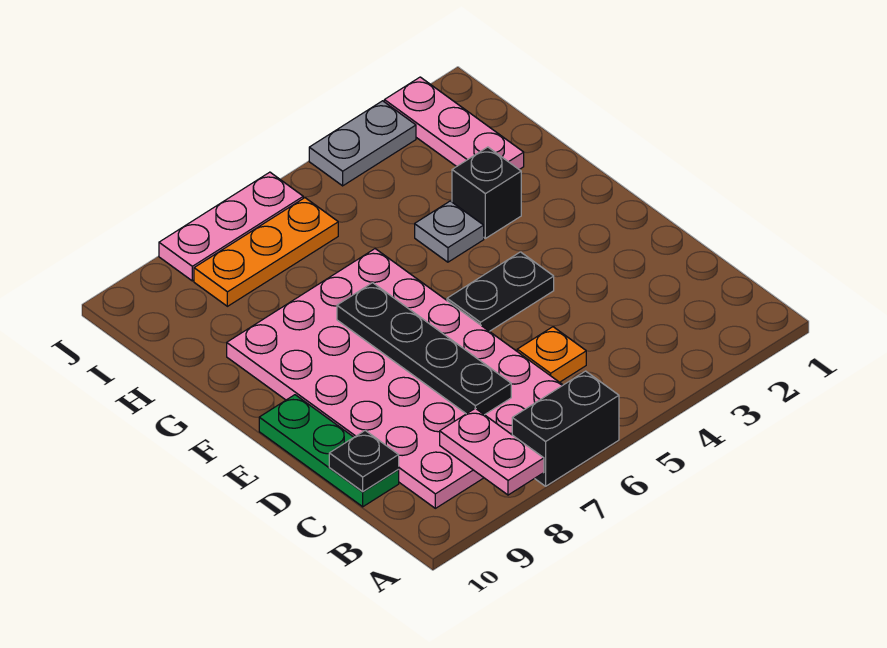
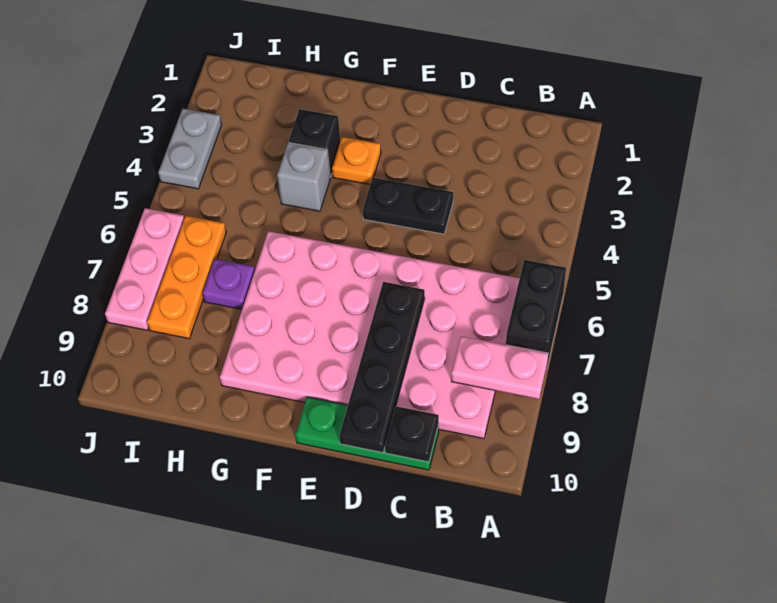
orange 1x1 plate [517,327,586,382] -> orange 1x1 plate moved to [332,137,381,184]
black 1x4 plate [337,283,511,415] -> black 1x4 plate turned to [339,282,425,453]
black 1x2 plate [447,252,554,331] -> black 1x2 plate turned to [363,177,453,234]
grey 1x1 plate [415,201,484,262] -> grey 1x1 brick [277,142,330,211]
pink 1x3 plate [384,77,524,169] -> none
none -> purple 1x1 plate [202,259,255,309]

